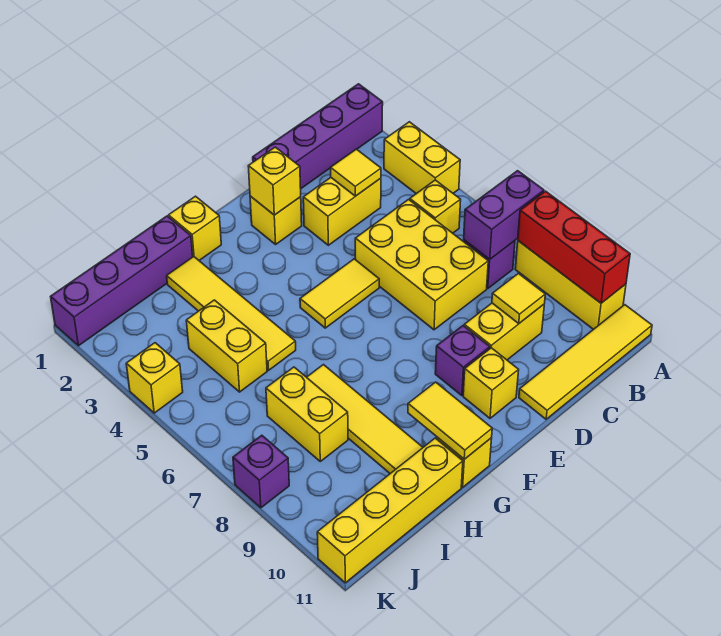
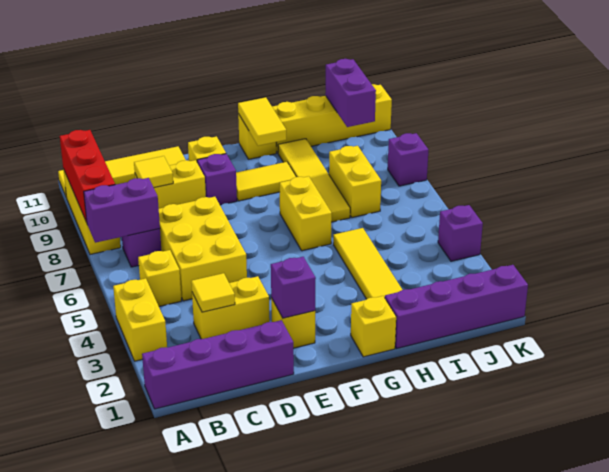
yellow 1x1 brick [248,147,301,215] -> purple 1x1 brick [271,257,316,318]
yellow 1x2 tile [300,259,379,328] -> yellow 1x2 tile moved to [236,162,296,201]
yellow 1x2 brick [186,300,267,392] -> yellow 1x2 brick moved to [280,176,332,251]
none -> purple 1x2 brick [325,59,376,127]
yellow 1x1 brick [126,343,183,413] -> purple 1x1 brick [438,205,483,261]

